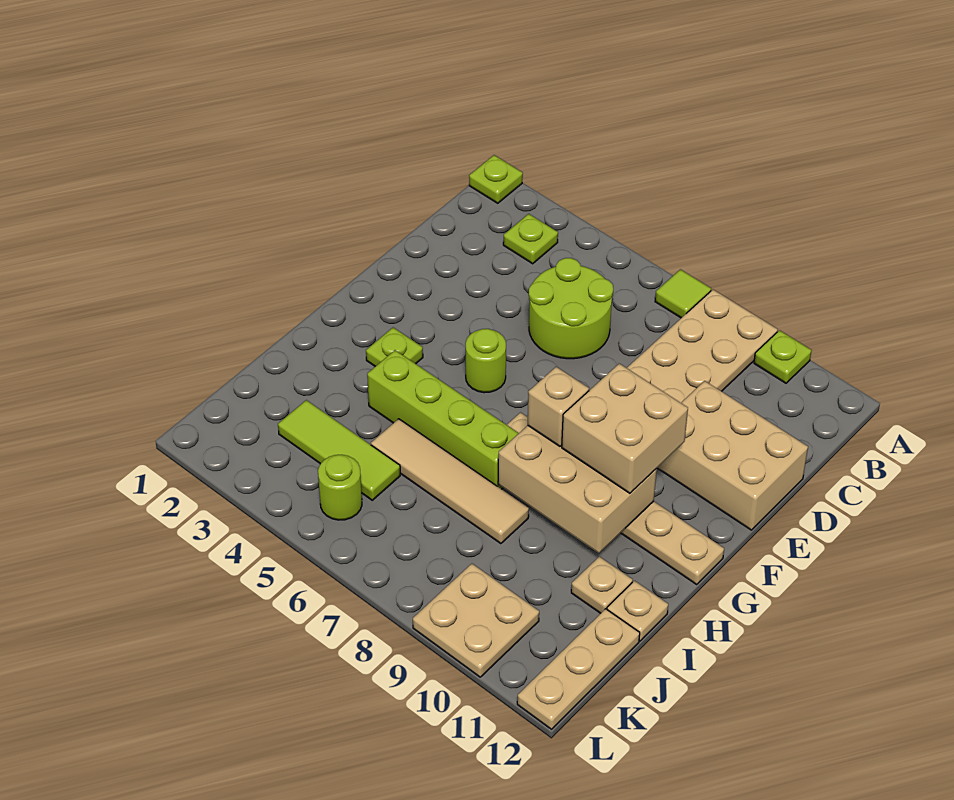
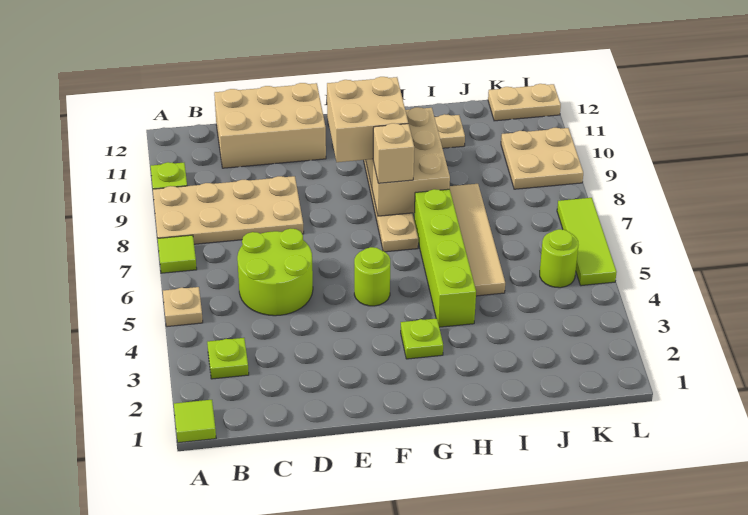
lime 1x1 plate [469,155,523,203] -> lime 1x1 tile [174,400,216,443]
tan 2x3 brick [657,381,808,530] -> tan 2x3 brick turned to [214,83,326,168]
tan 1x1 plate [607,581,668,641] -> tan 1x1 plate moved to [163,287,203,327]
lime 1x3 tile [278,400,400,500] -> lime 1x3 tile moved to [557,198,617,286]
tan 1x3 plate [517,609,640,729] -> tan 1x2 plate [488,84,561,121]

